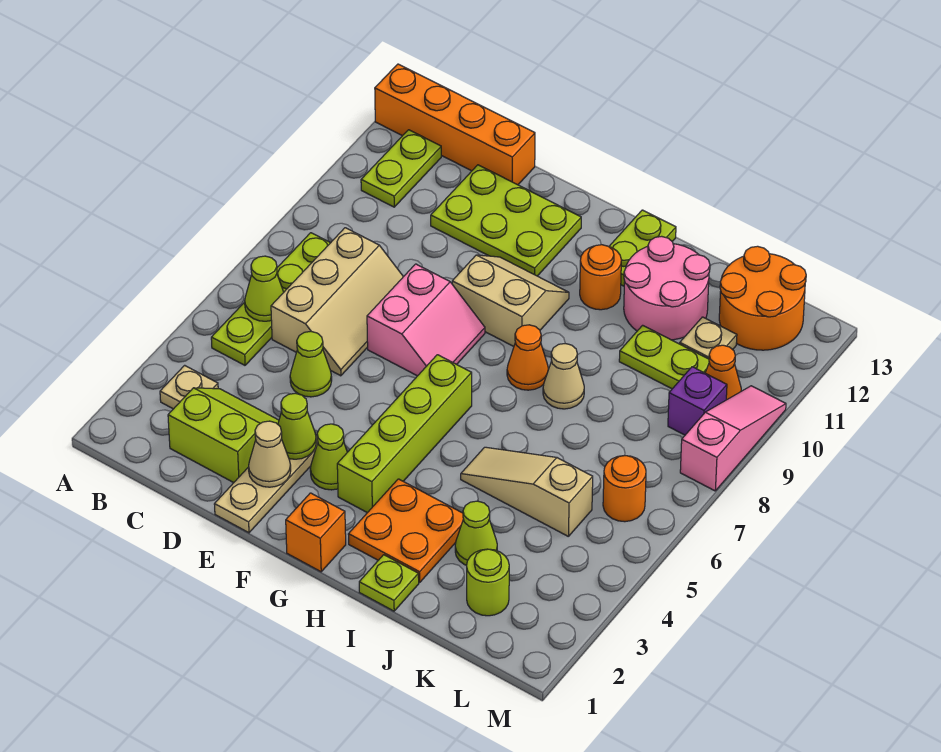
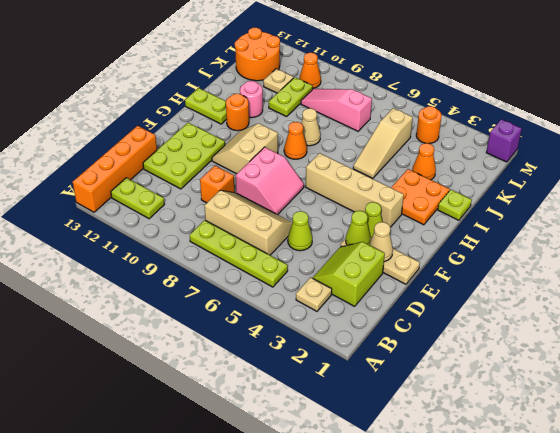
lime 1x1 cone [245,256,284,321] -> none
pink 2x2 slope [367,264,485,376] -> pink 2x2 slope turned to [236,147,304,215]
orange 1x1 brick [286,493,346,572] -> orange 1x1 brick moved to [200,166,235,203]
lime 1x4 brick [337,355,472,513] -> tan 1x4 brick [306,153,404,227]
pink 2x2 round brick [624,236,710,340] -> pink 1x1 round brick [240,81,263,118]
lime 1x1 cone [455,501,497,565] -> orange 1x1 cone [412,143,436,180]
lime 1x1 round brick [467,549,509,616] -> none
orange 1x1 round brick [603,456,646,522] -> orange 1x1 round brick moved to [416,106,442,144]
purple 1x1 brick [668,367,727,435] -> purple 1x1 brick moved to [486,119,522,162]
pink 1x3 slope [680,386,786,491] -> pink 1x3 slope moved to [301,89,372,131]

